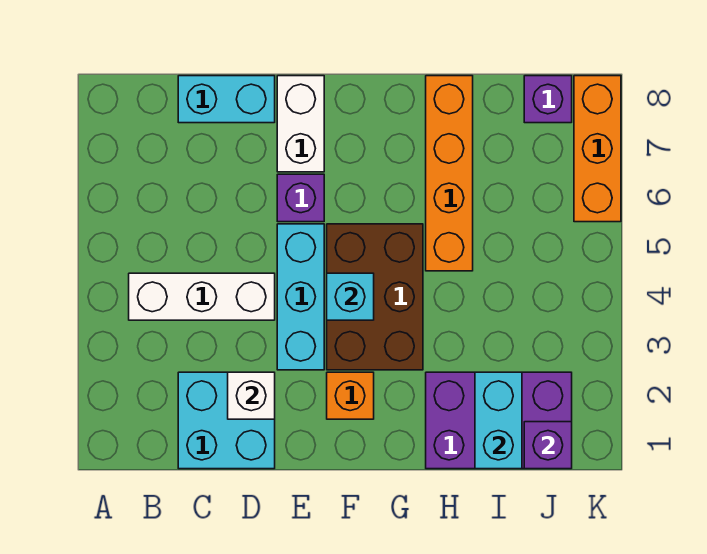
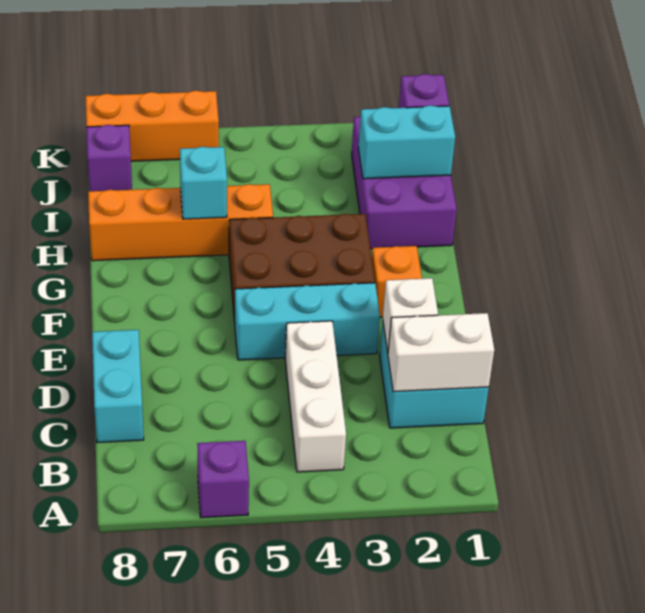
purple 1x1 brick [277,174,324,222] -> purple 1x1 brick moved to [197,441,249,518]
white 1x2 brick [277,76,324,172] -> white 1x2 brick moved to [388,313,494,392]
cyan 1x1 brick [327,273,374,320] -> cyan 1x1 brick moved to [180,147,227,219]

